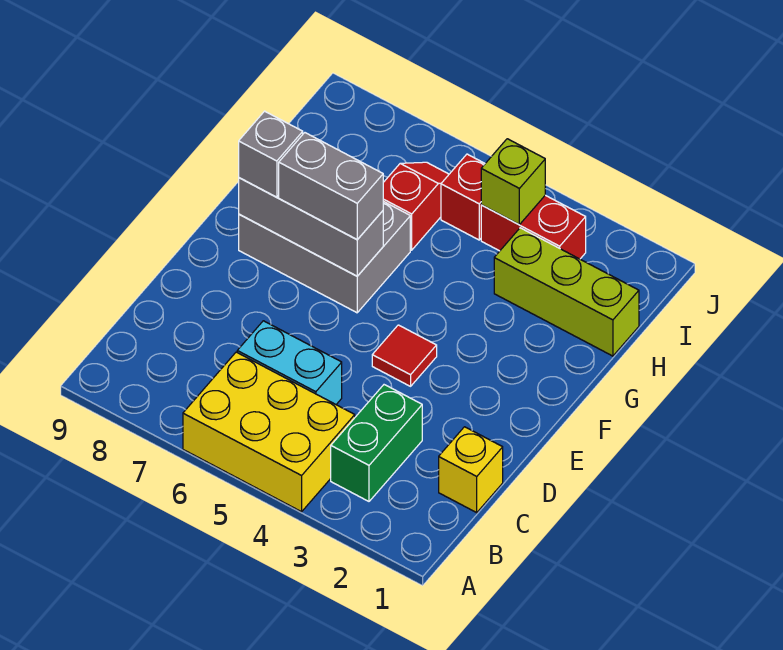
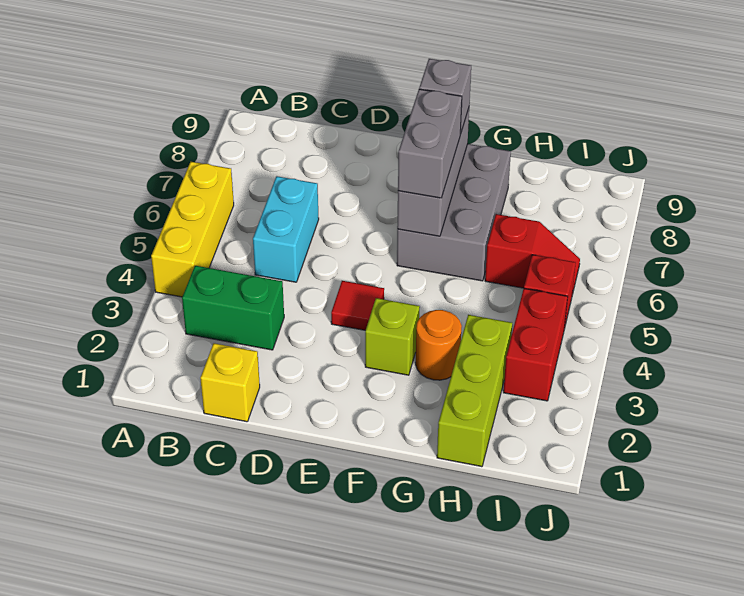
yellow 2x3 brick [183,352,355,512] -> yellow 1x3 brick [151,162,234,297]
none -> orange 1x1 round brick [416,310,462,380]
lime 1x1 brick [481,139,545,224] -> lime 1x1 brick moved to [365,298,420,375]

